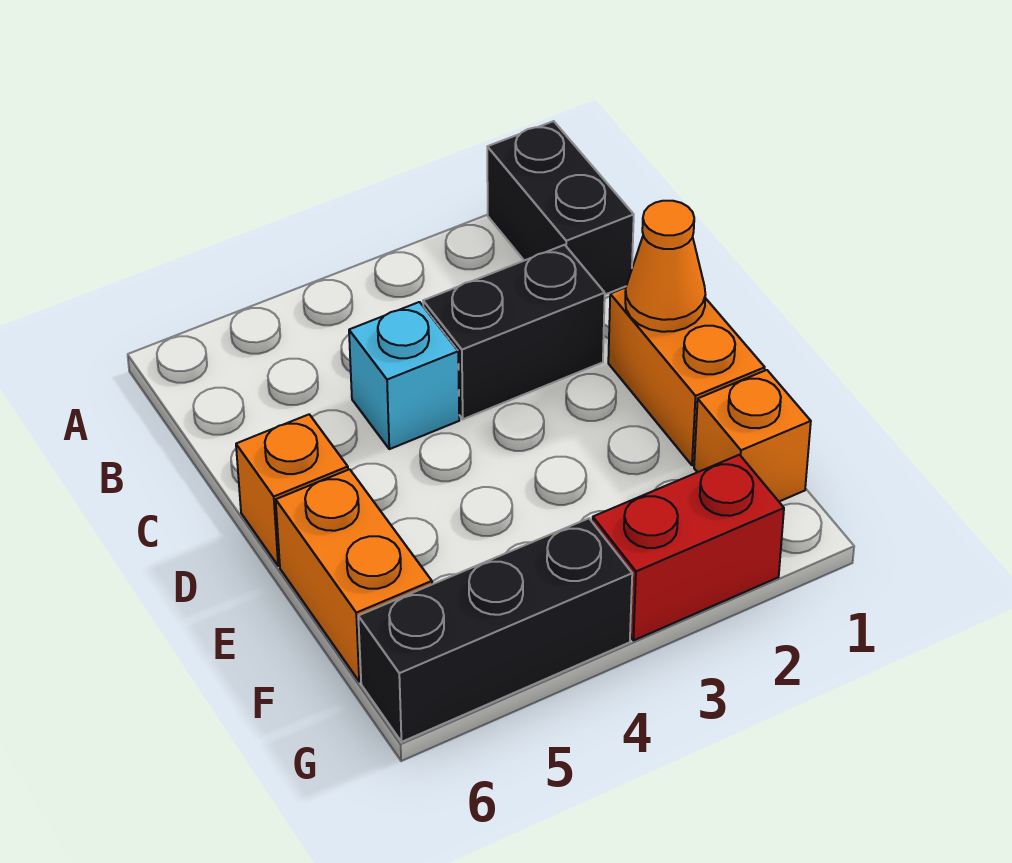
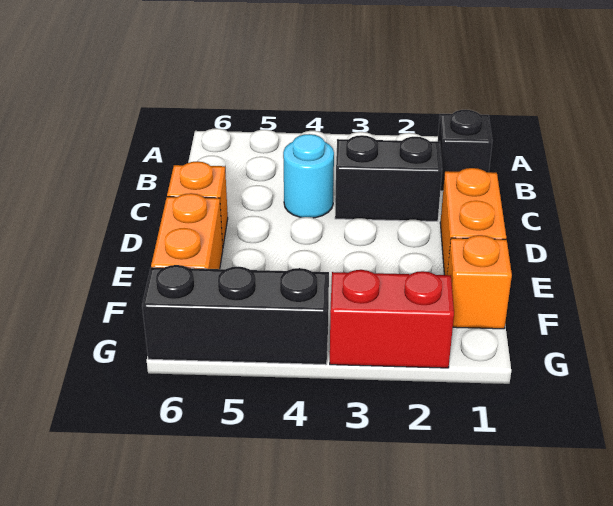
black 1x2 brick [487,121,634,295] -> black 1x1 brick [438,110,492,191]
cyan 1x1 brick [349,302,459,449] -> cyan 1x1 round brick [283,134,334,218]
orange 1x1 cone [625,201,705,332] -> none

